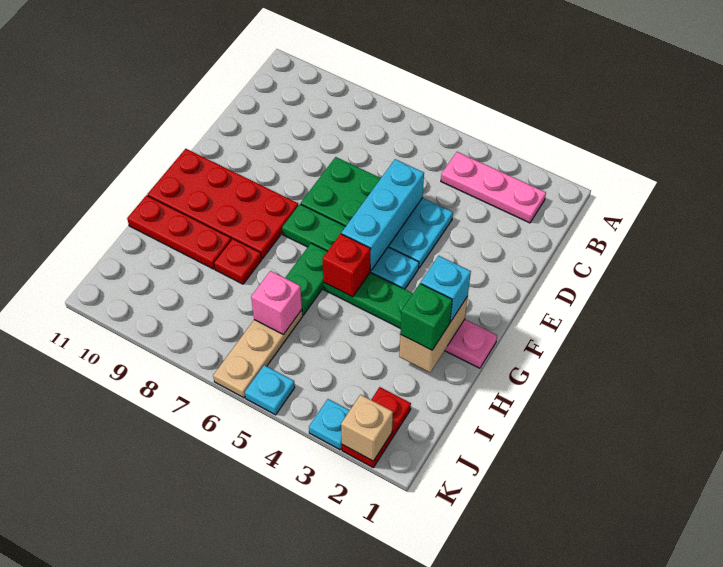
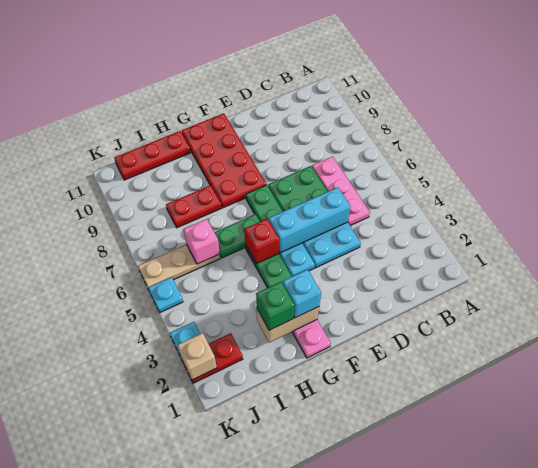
pink 1x3 plate [441,152,546,223] -> pink 1x3 plate moved to [312,156,370,225]
red 1x1 plate [214,239,262,284] -> red 1x2 plate [166,185,222,228]
red 1x3 plate [127,195,231,269] -> red 1x3 plate turned to [114,131,191,180]

